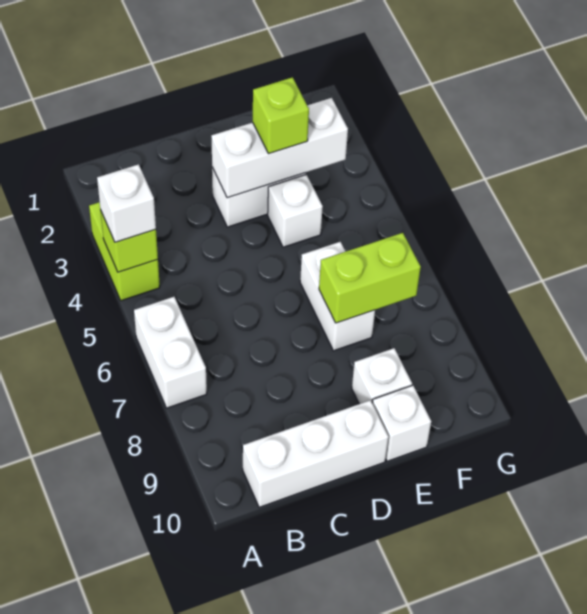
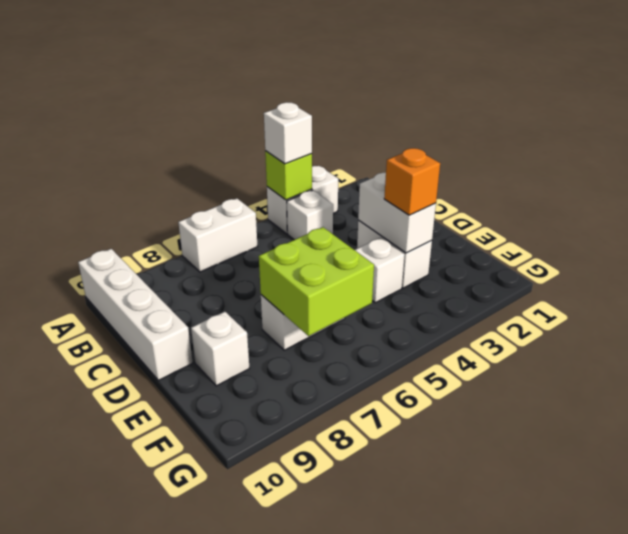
lime 1x2 brick [89,202,160,301] -> white 1x2 brick [267,166,338,234]
white 1x3 brick [243,400,389,507] -> white 1x4 brick [78,249,193,380]
white 1x3 brick [211,98,348,198] -> white 1x2 brick [358,173,436,253]
lime 1x1 brick [253,77,309,154] -> orange 1x1 brick [384,148,440,215]
lime 1x2 brick [319,233,421,323] -> lime 2x2 brick [259,227,374,336]
white 1x1 brick [372,385,431,461] -> white 1x1 brick moved to [287,190,333,240]

